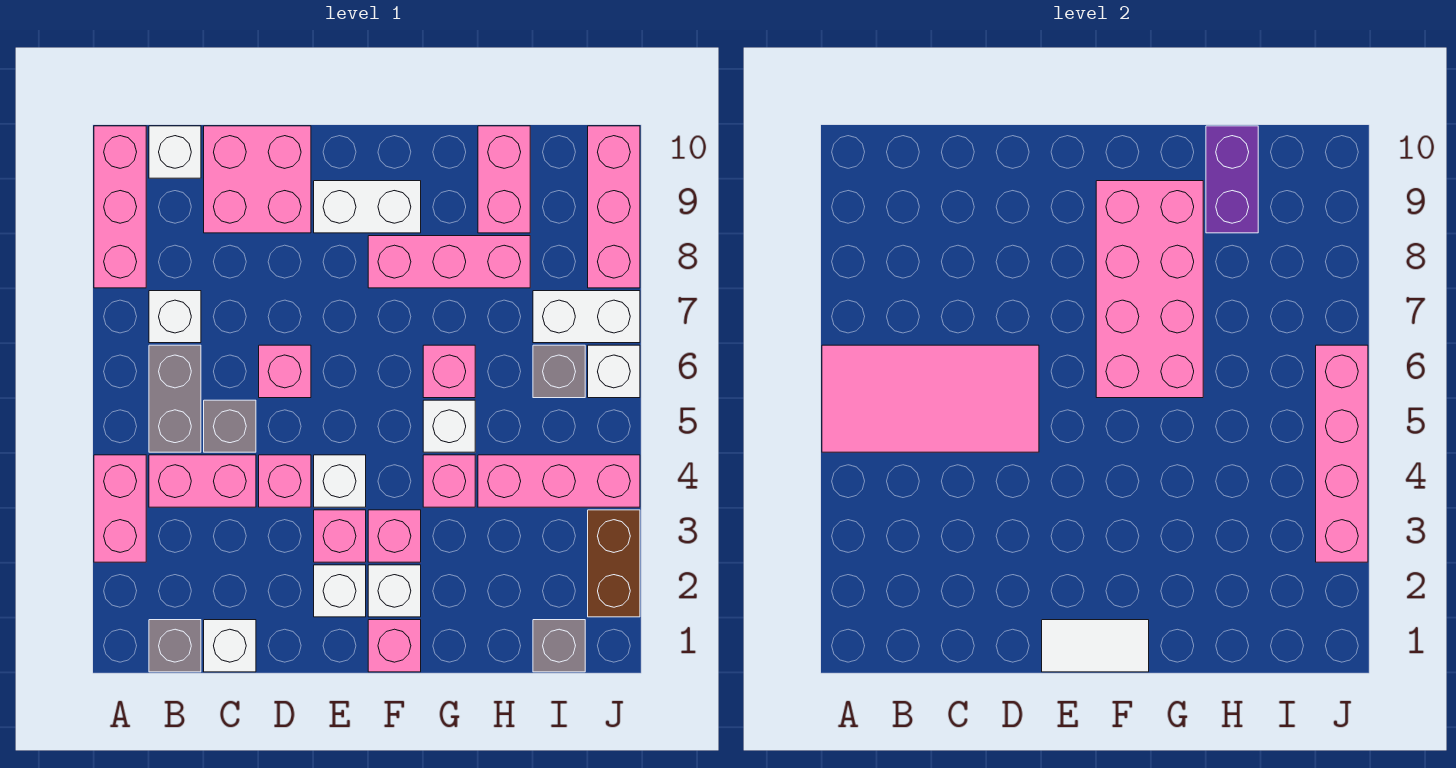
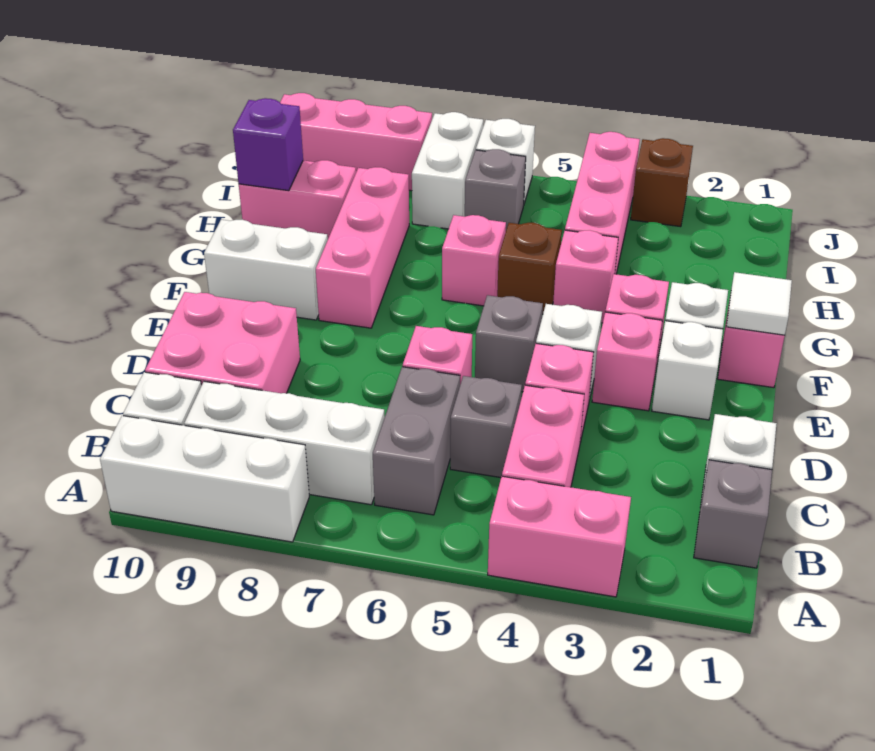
pink 2x4 tile [822,345,1039,452] -> none
pink 1x3 brick [94,126,146,288] -> white 1x3 brick [100,416,309,542]
grey 1x2 brick [149,345,201,452] -> grey 1x2 brick turned to [373,367,460,515]
white 1x1 brick [149,291,201,343] -> white 1x3 brick [184,381,385,505]
white 1x2 tile [1042,620,1149,672] -> white 1x1 tile [726,272,792,335]
white 1x2 brick [314,181,421,233] -> white 1x2 brick turned to [204,220,328,320]
pink 2x4 brick [1096,181,1203,398] -> none
white 1x1 brick [423,400,475,452] -> brown 1x1 brick [497,223,562,314]
purple 1x2 brick [1206,126,1258,233] -> purple 1x1 brick [233,98,303,191]
grey 1x1 brick [533,620,585,672] -> grey 1x1 brick moved to [475,295,543,392]
brown 1x2 brick [588,510,640,617] -> brown 1x1 brick [631,138,693,227]
pink 1x4 brick [1316,345,1368,562] -> none

